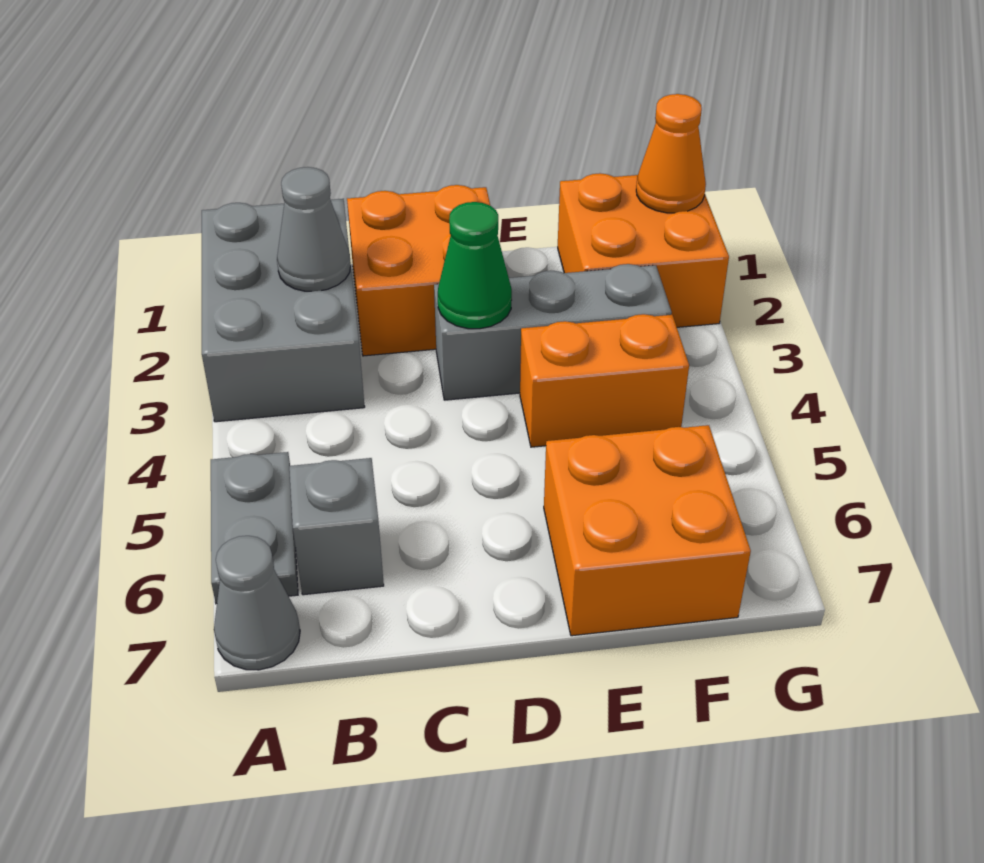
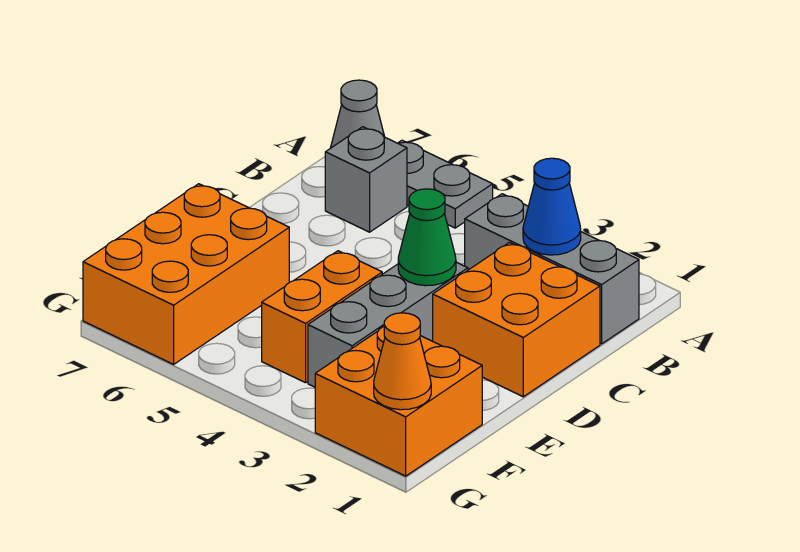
grey 2x3 brick [202,199,365,422] -> grey 1x3 brick [465,194,639,344]
grey 1x1 cone [277,167,351,291] -> blue 1x1 cone [523,158,581,255]
orange 2x2 brick [544,425,751,636] -> orange 2x3 brick [83,184,289,364]

